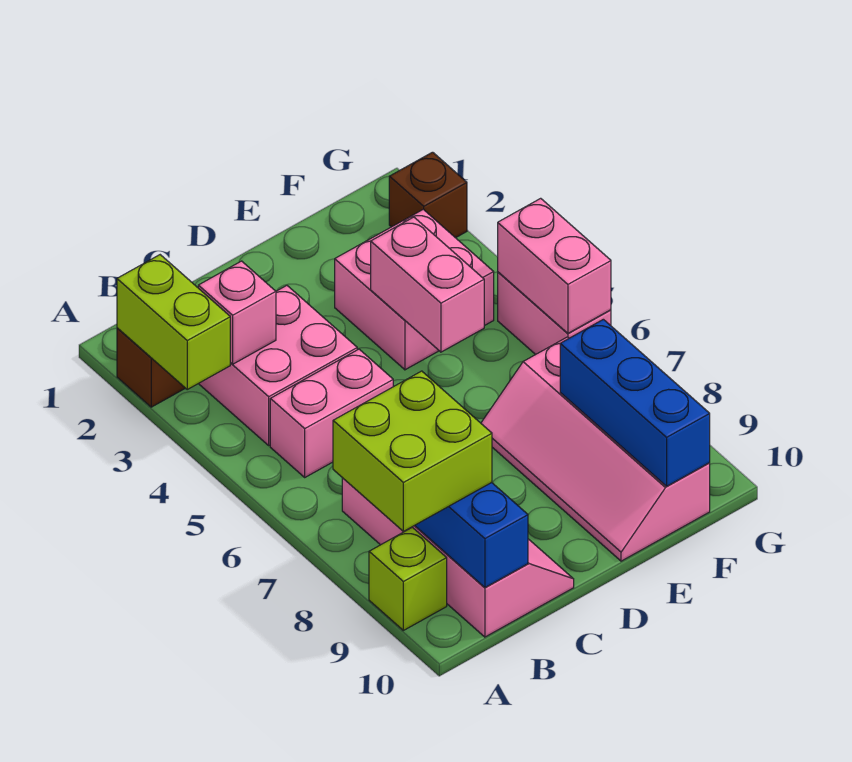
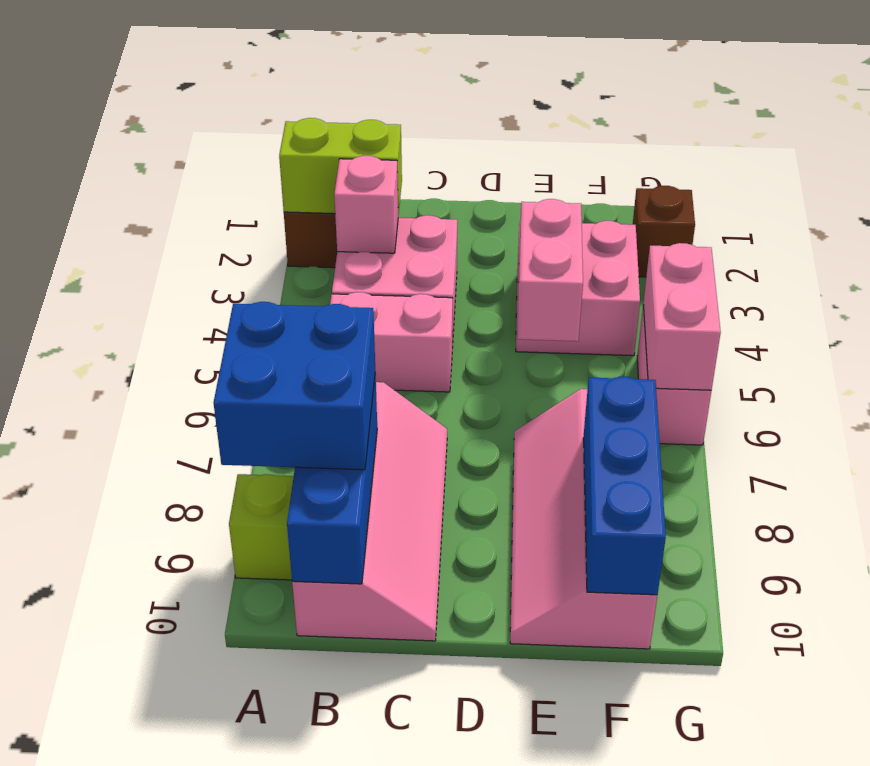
lime 1x2 brick [117,255,230,389] -> lime 1x2 brick turned to [279,118,402,215]
lime 2x2 brick [333,371,492,531] -> blue 2x2 brick [214,302,375,470]

